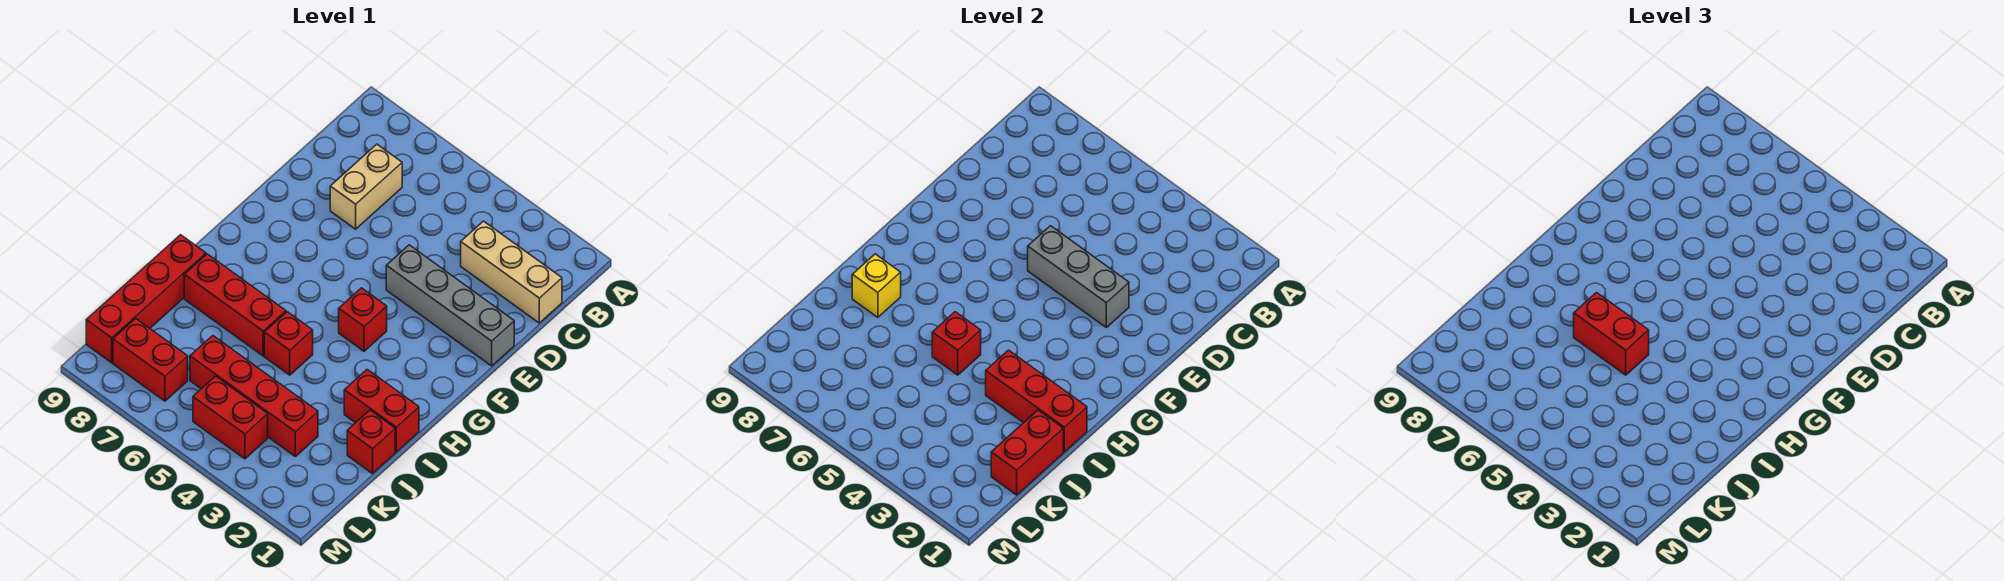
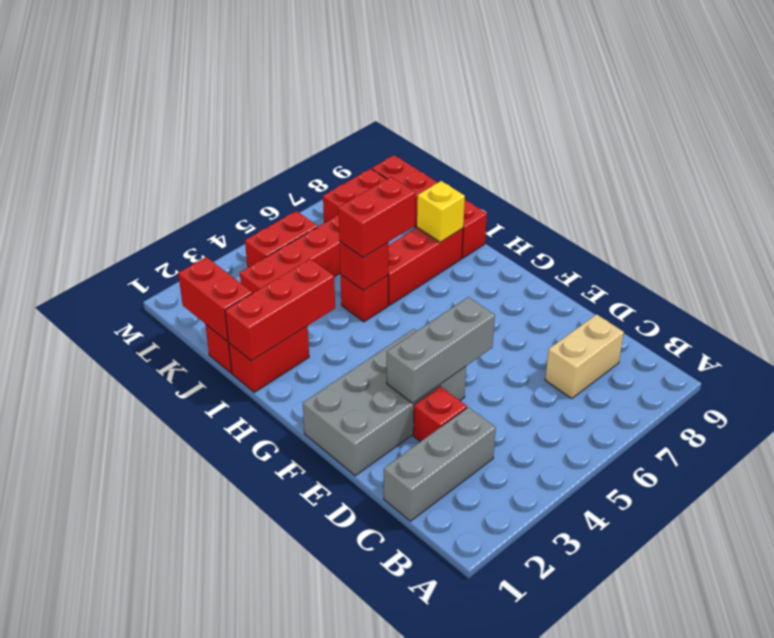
tan 1x3 brick [461,221,562,323] -> grey 1x3 brick [384,407,496,521]
tan 1x2 brick [330,144,402,229] -> tan 1x2 brick turned to [545,314,624,399]
grey 1x4 brick [386,245,514,366] -> grey 2x4 brick [303,329,466,476]
red 1x1 brick [339,288,387,351] -> red 1x1 brick moved to [413,386,467,442]

